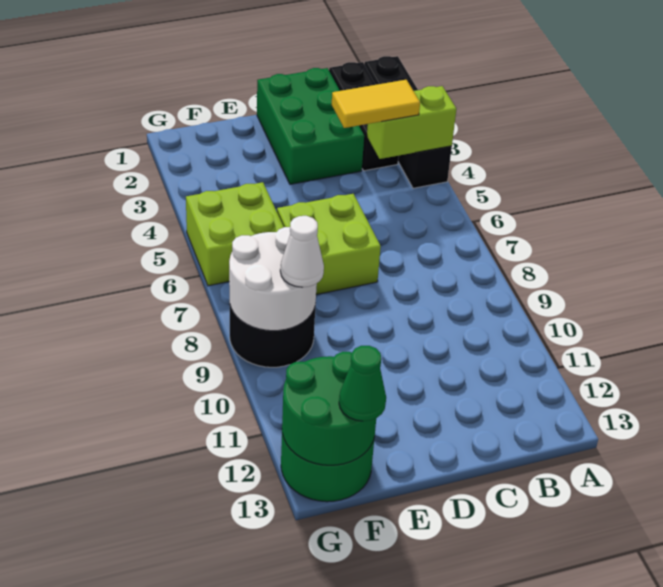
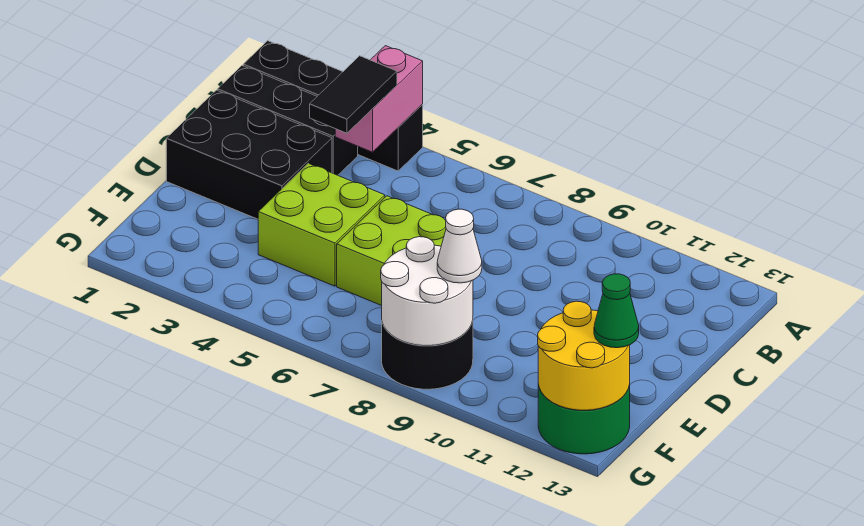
lime 1x2 brick [367,86,456,159] -> pink 1x2 brick [335,46,423,152]
yellow 1x2 tile [332,80,420,128] -> black 1x2 tile [310,56,397,133]
green 2x3 brick [257,68,364,184] -> black 2x3 brick [166,90,332,219]
lime 2x2 brick [186,182,284,286] -> lime 2x2 brick moved to [258,163,385,286]
green 2x2 round brick [282,352,376,465] -> yellow 2x2 round brick [538,301,630,410]

